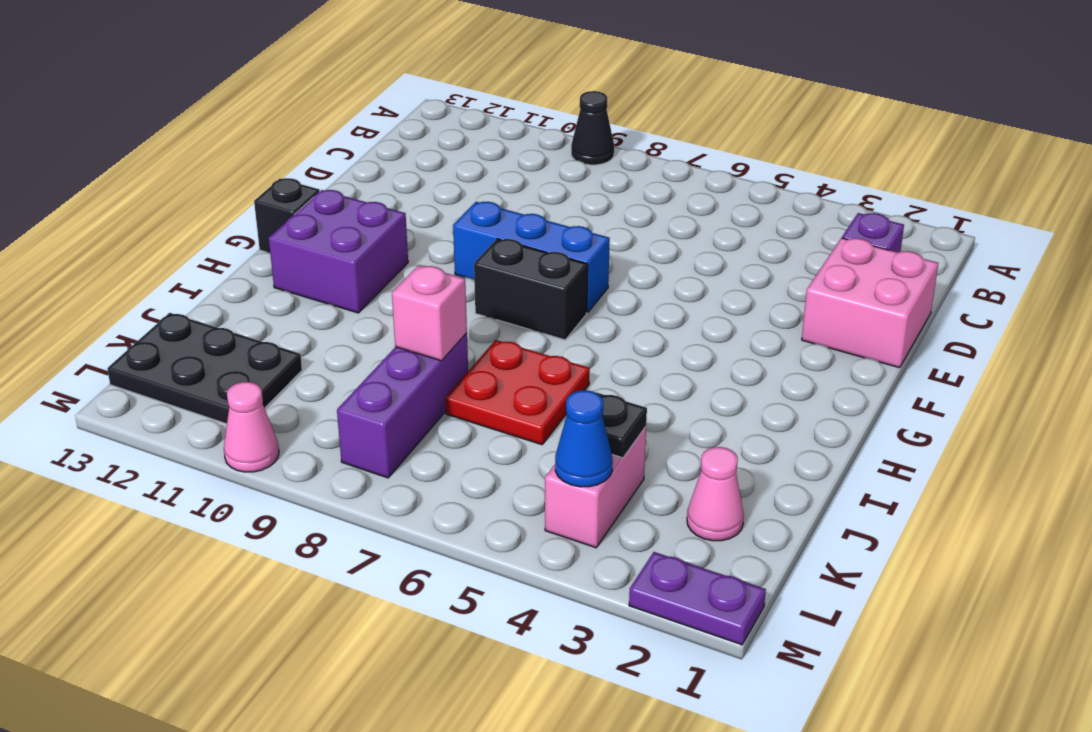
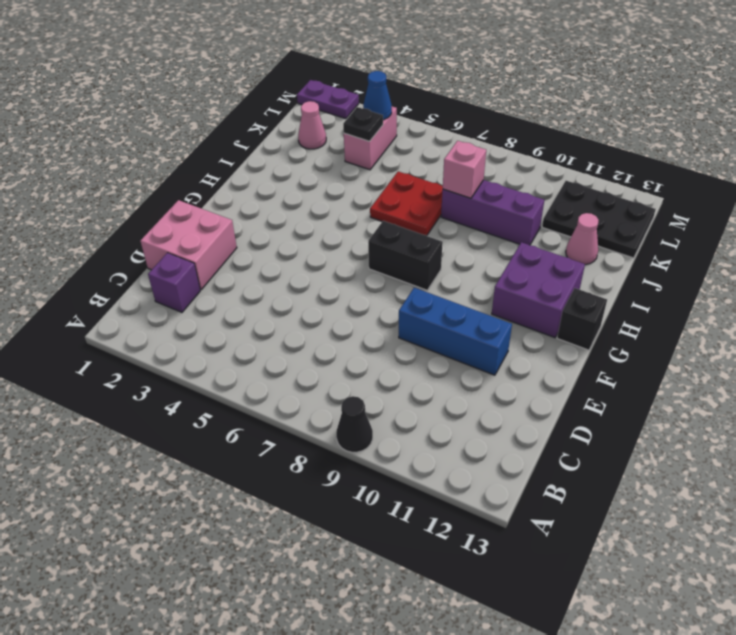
blue 1x3 brick [453,202,610,313] -> blue 1x3 brick moved to [399,288,512,375]
purple 1x3 brick [337,333,468,478] -> purple 1x3 brick turned to [441,180,544,245]
pink 1x1 cone [224,382,279,472] -> pink 1x1 cone moved to [566,213,598,265]

